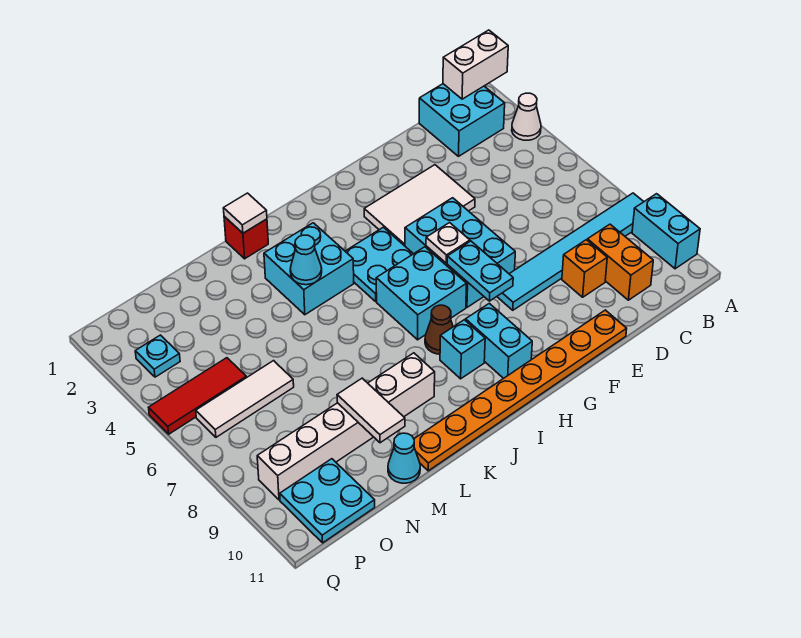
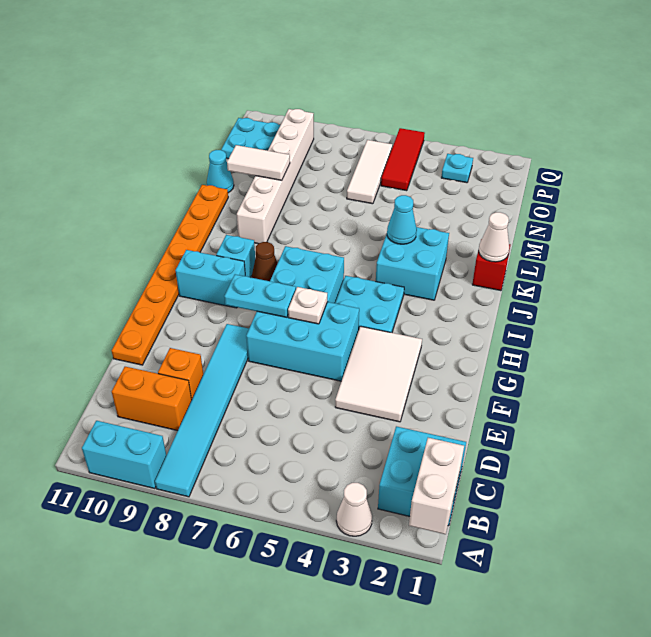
white 1x1 tile [223,193,267,233] -> white 1x1 cone [479,212,509,262]

